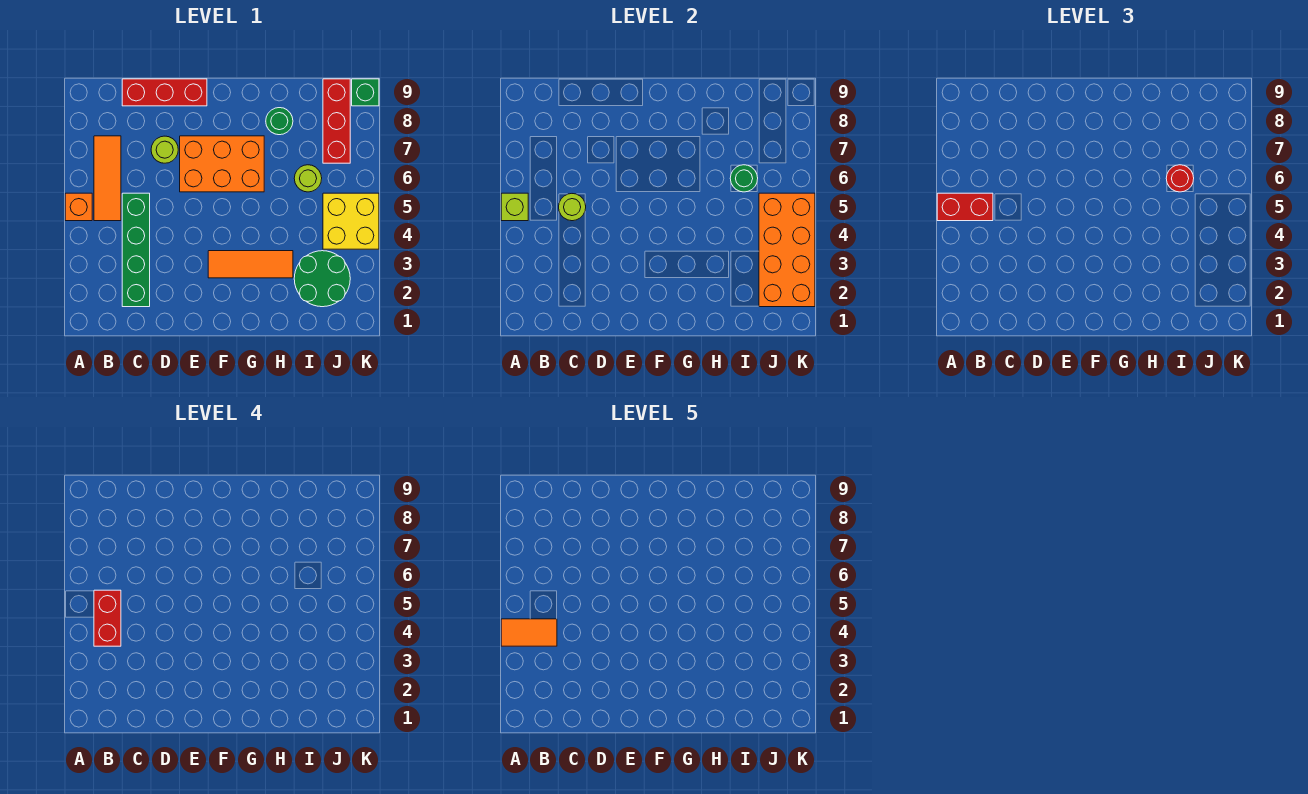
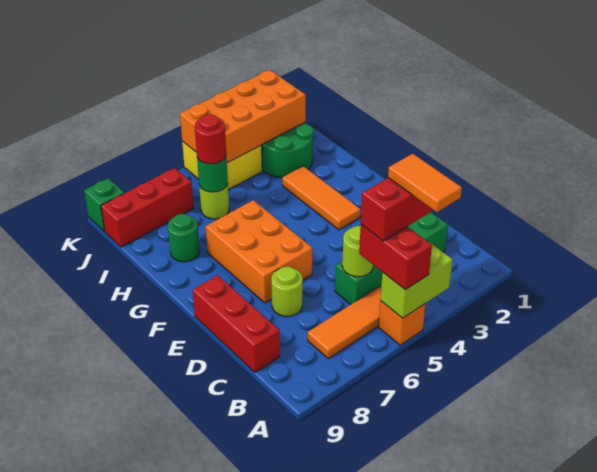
lime 1x1 brick [501,193,528,221] -> lime 1x2 brick [380,243,453,318]

